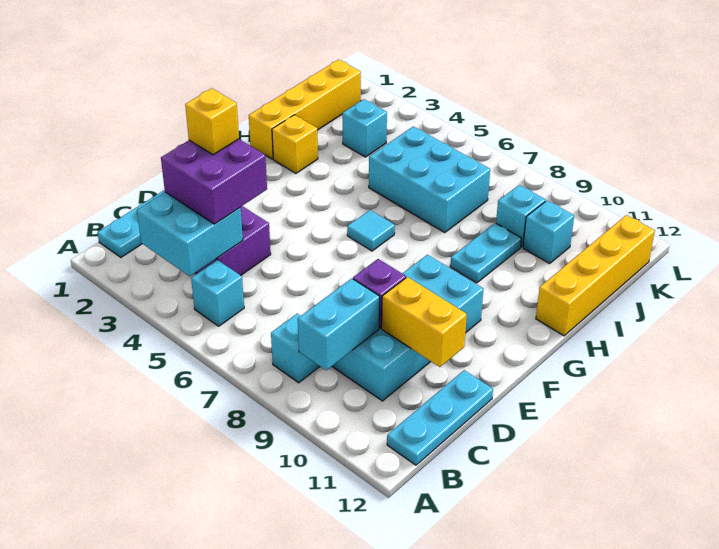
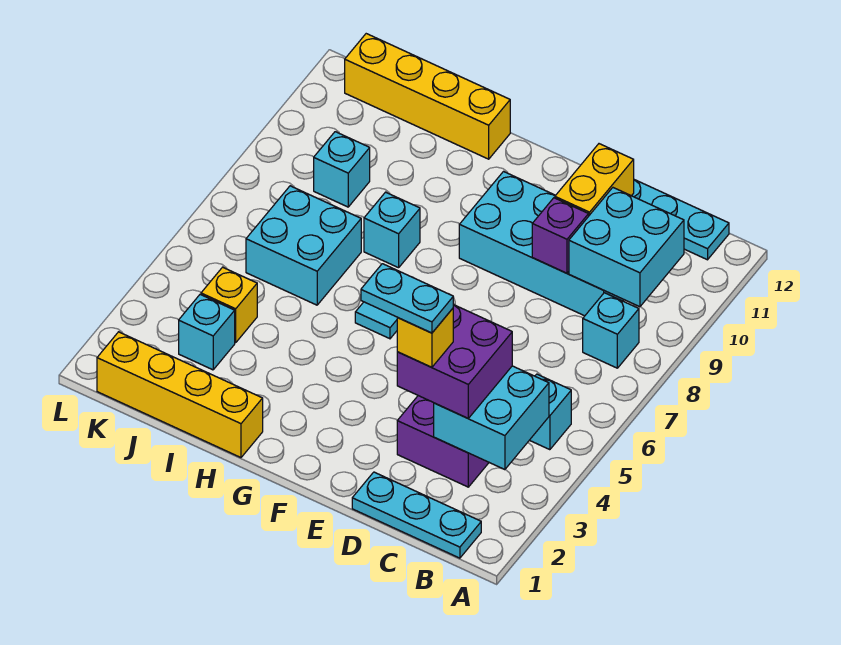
cyan 1x2 brick [298,278,380,370] -> cyan 2x2 brick [569,188,684,307]
yellow 1x1 brick [272,115,318,173] -> yellow 1x1 brick moved to [201,267,257,343]
cyan 1x2 plate [450,223,521,283] -> cyan 1x2 plate moved to [361,264,453,333]
cyan 2x3 brick [369,127,490,233] -> cyan 2x2 brick [246,186,361,305]
cyan 1x1 brick [523,201,574,263] -> cyan 1x1 brick moved to [364,192,420,268]

